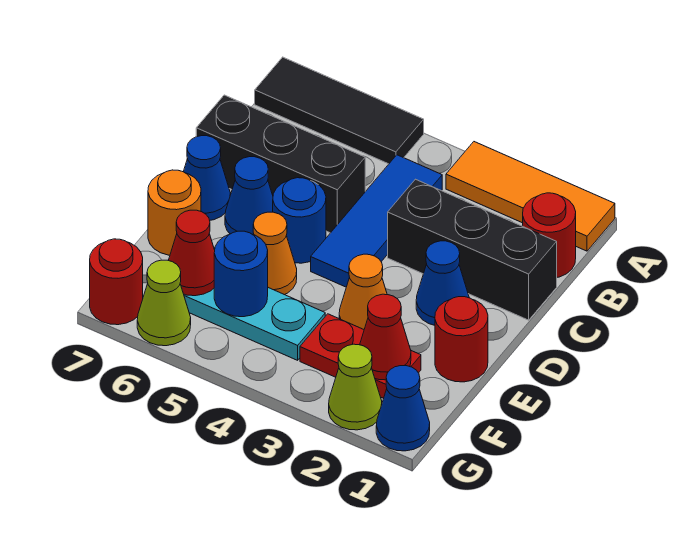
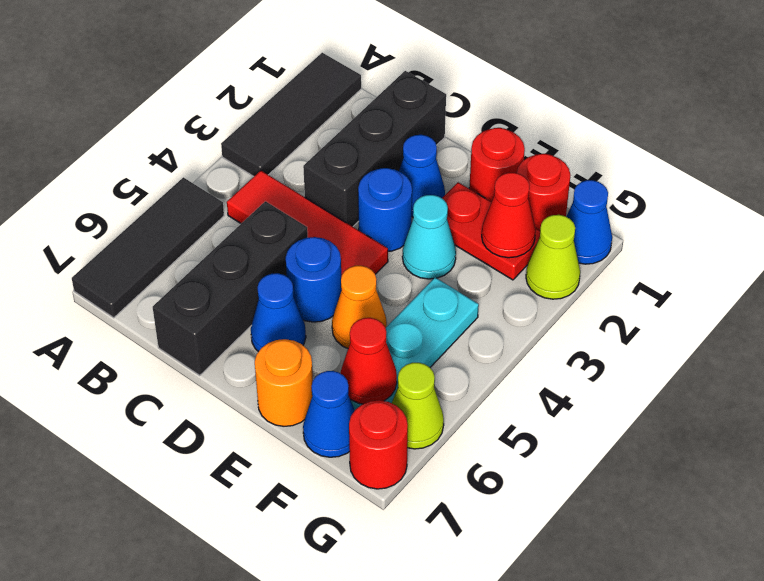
orange 1x3 tile [446,142,615,251] -> black 1x3 tile [221,53,361,176]
red 1x1 round brick [523,193,576,277] -> red 1x1 round brick moved to [517,154,570,230]
blue 1x3 tile [311,155,442,287] -> red 1x3 tile [227,171,388,277]
blue 1x1 cone [183,136,230,220] -> blue 1x1 cone moved to [303,371,355,457]
orange 1x1 cone [339,254,387,329] -> cyan 1x1 cone [402,195,456,279]
red 1x2 plate [300,314,421,398] -> red 1x2 plate turned to [442,182,540,280]
blue 1x1 round brick [214,231,268,317] -> blue 1x1 round brick moved to [358,168,412,251]

